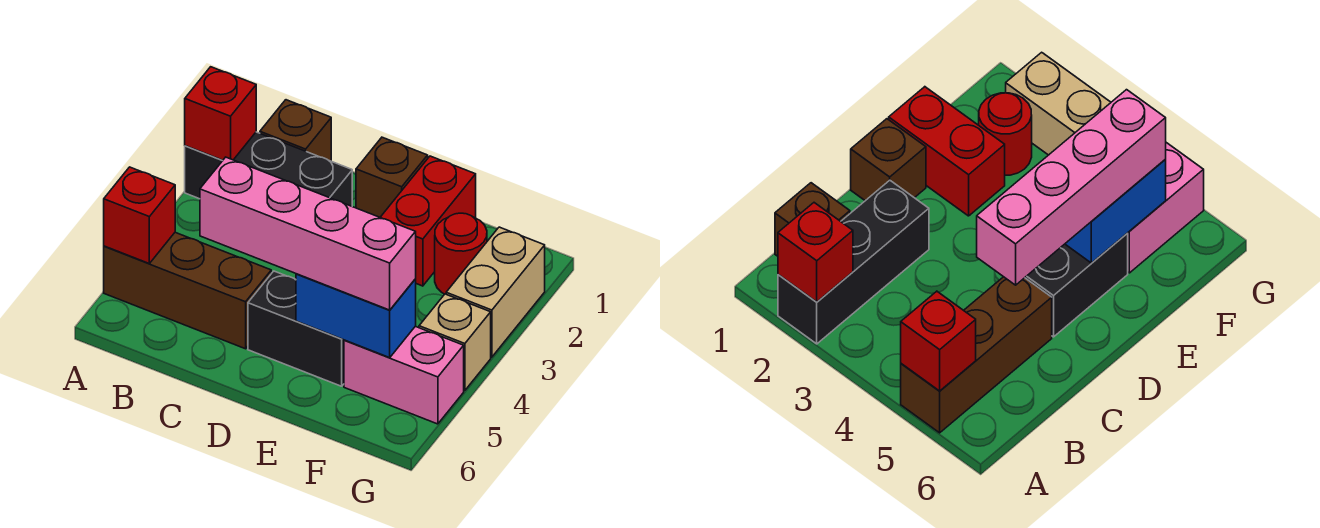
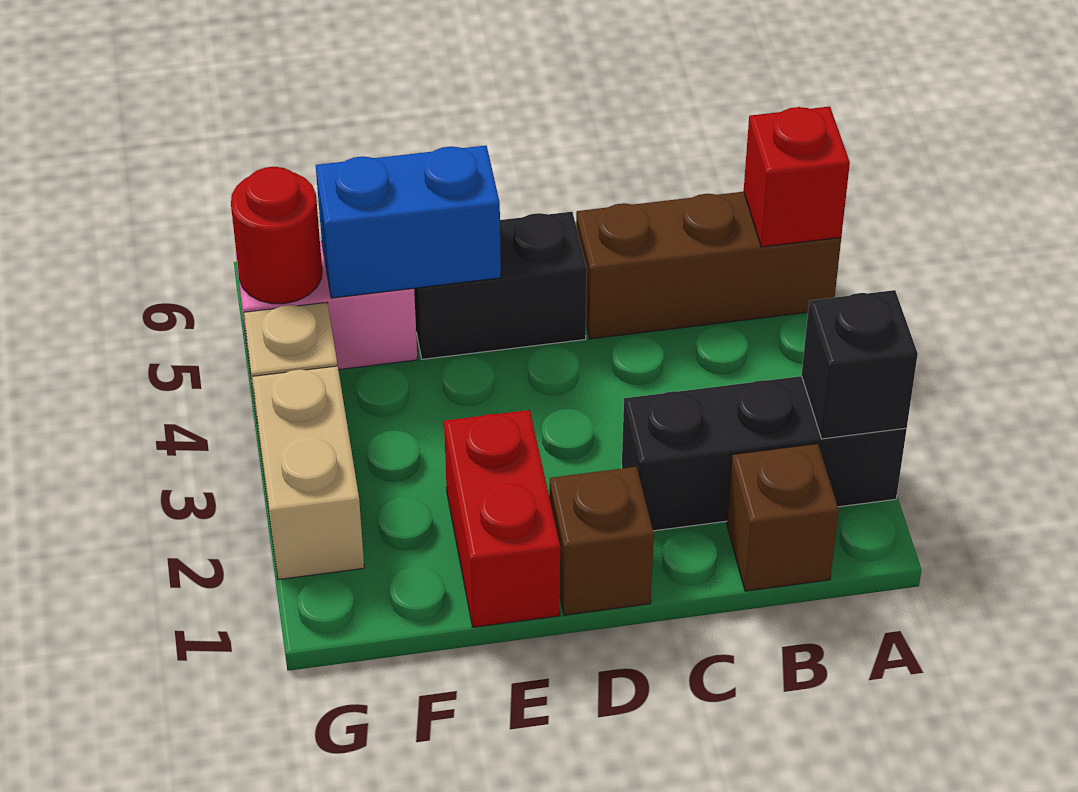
red 1x1 brick [185,67,256,160] -> black 1x1 brick [802,290,918,439]
pink 1x4 brick [200,157,416,310] -> none
red 1x1 round brick [435,213,487,294] -> red 1x1 round brick moved to [231,167,322,304]

